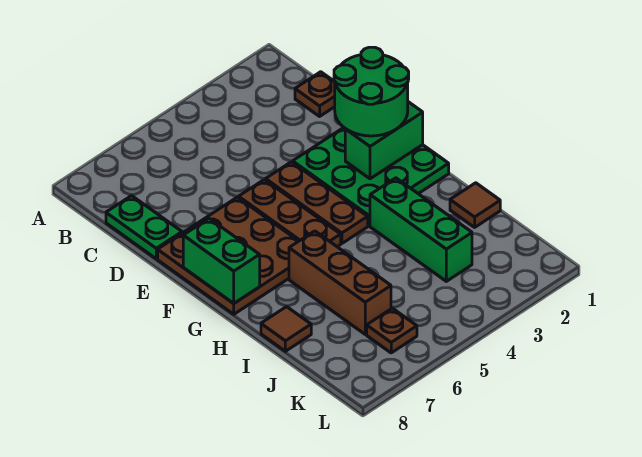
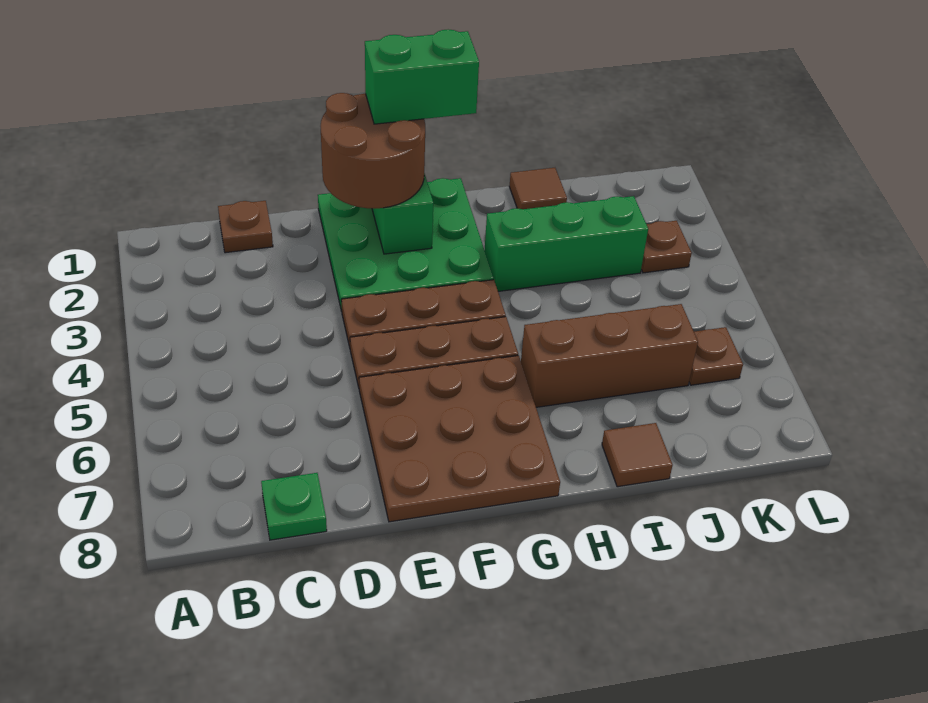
green 1x2 plate [106,196,182,259] -> green 1x1 plate [261,473,327,540]
green 2x2 round brick [334,47,409,136] -> brown 2x2 round brick [320,93,425,209]
green 1x2 brick [183,219,260,303] -> green 1x2 brick moved to [365,30,479,124]
none -> brown 1x1 plate [641,221,692,273]

